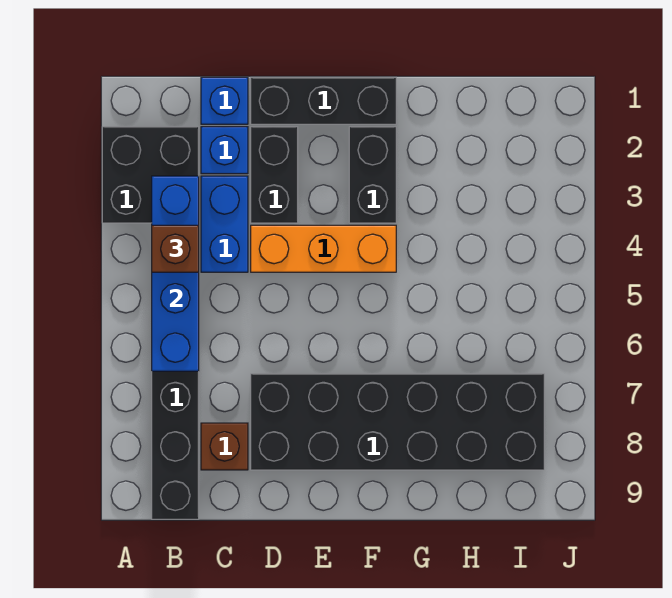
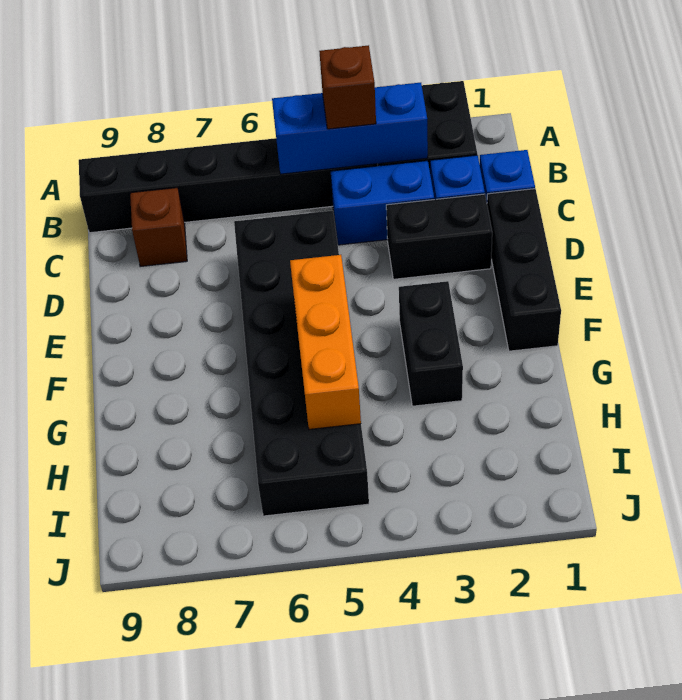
blue 1x4 brick [152,176,199,371] -> blue 1x3 brick [272,83,428,174]
orange 1x3 brick [251,225,396,272] -> orange 1x3 brick moved to [290,255,361,429]
black 2x6 brick [251,374,544,470] -> black 2x6 brick moved to [234,211,369,516]
black 1x2 brick [349,127,396,223] -> black 1x2 brick turned to [399,281,463,406]

